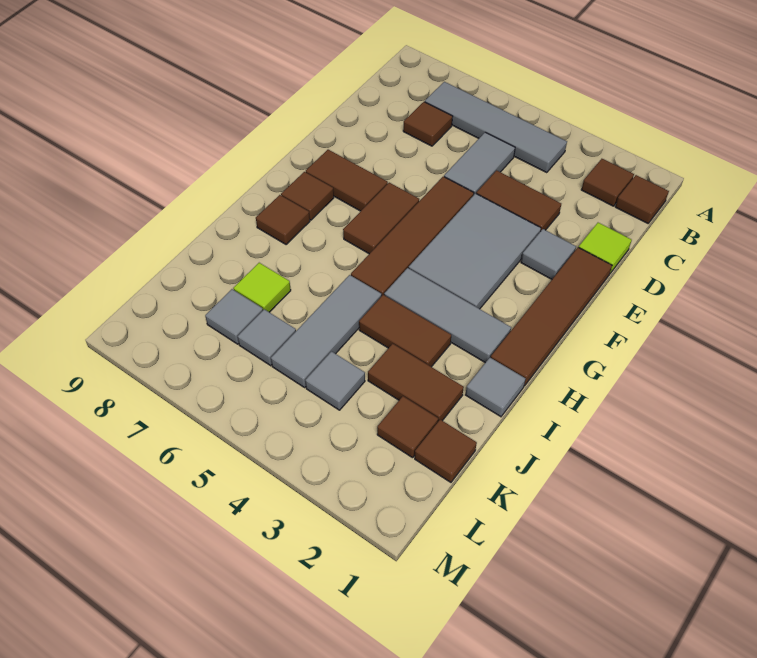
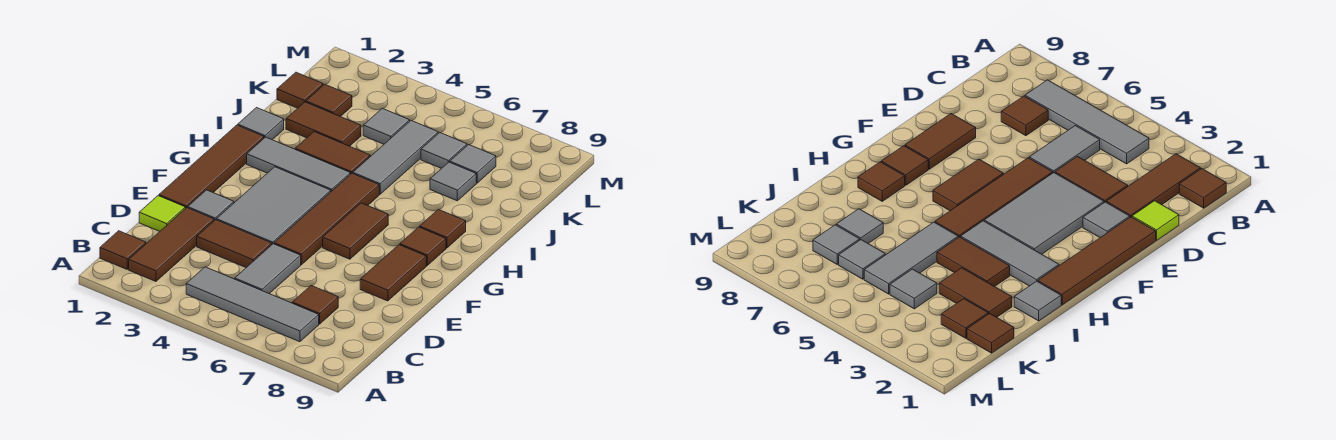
brown 1x1 tile [581,159,634,206] -> brown 1x3 tile [129,208,214,281]
brown 1x2 tile [306,150,388,211] -> brown 1x2 tile turned to [360,245,426,301]
lime 1x1 tile [233,263,291,312] -> grey 1x1 tile [430,162,476,201]

